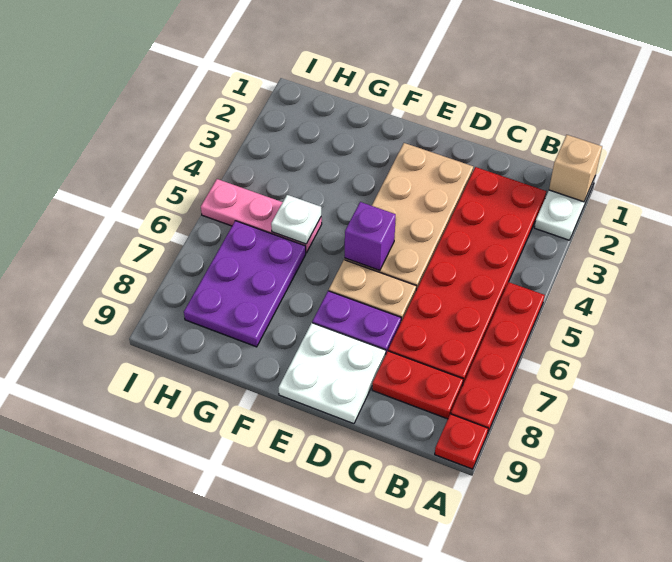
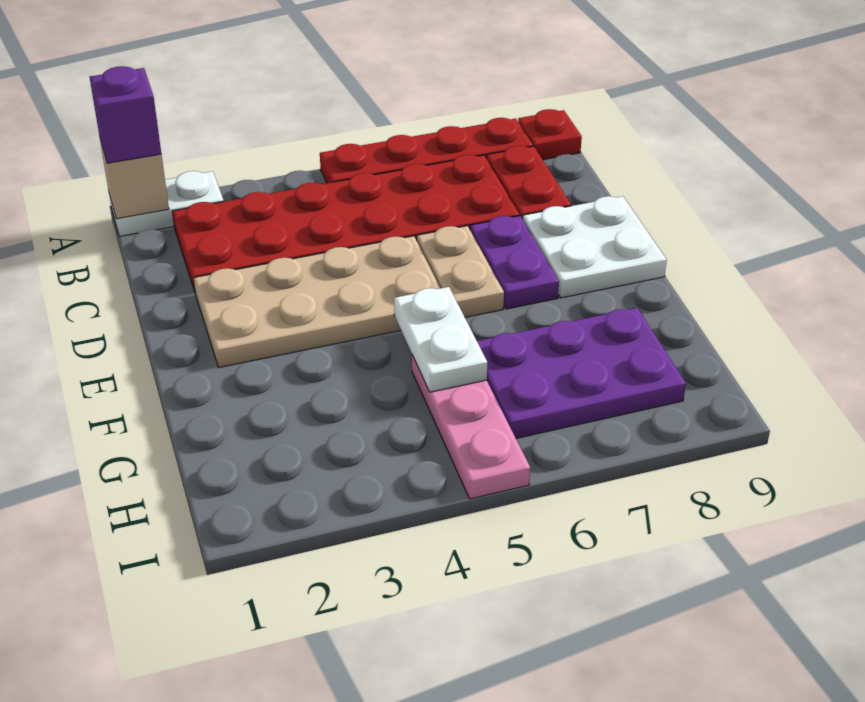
purple 1x1 brick [345,202,396,271] -> purple 1x1 brick moved to [90,66,161,163]
white 1x1 plate [271,195,321,244] -> white 1x2 plate [394,287,487,392]

